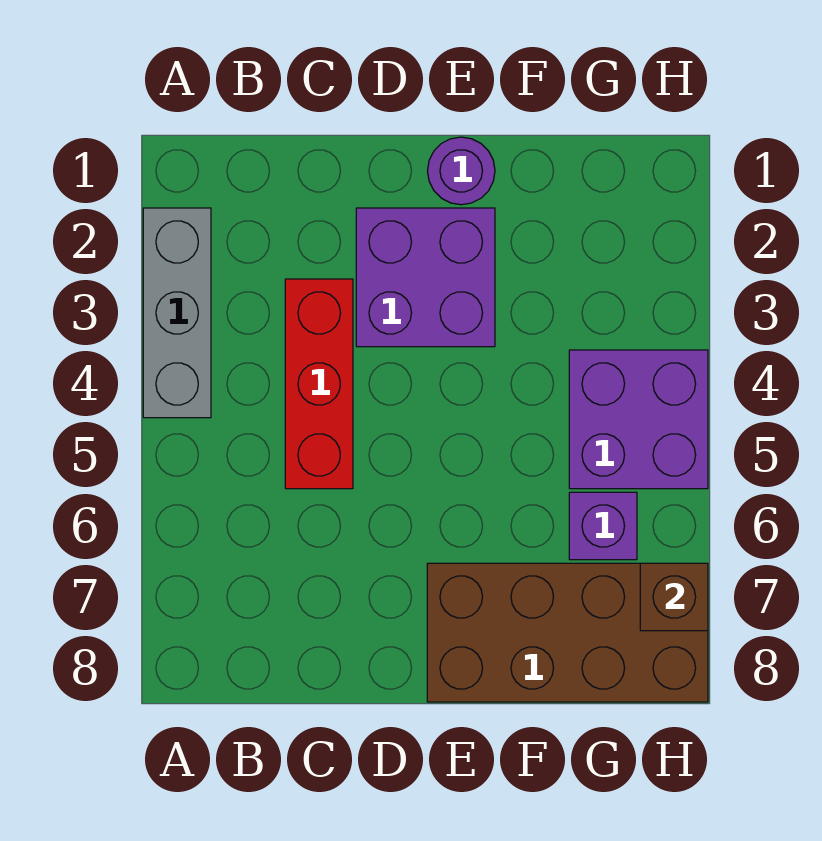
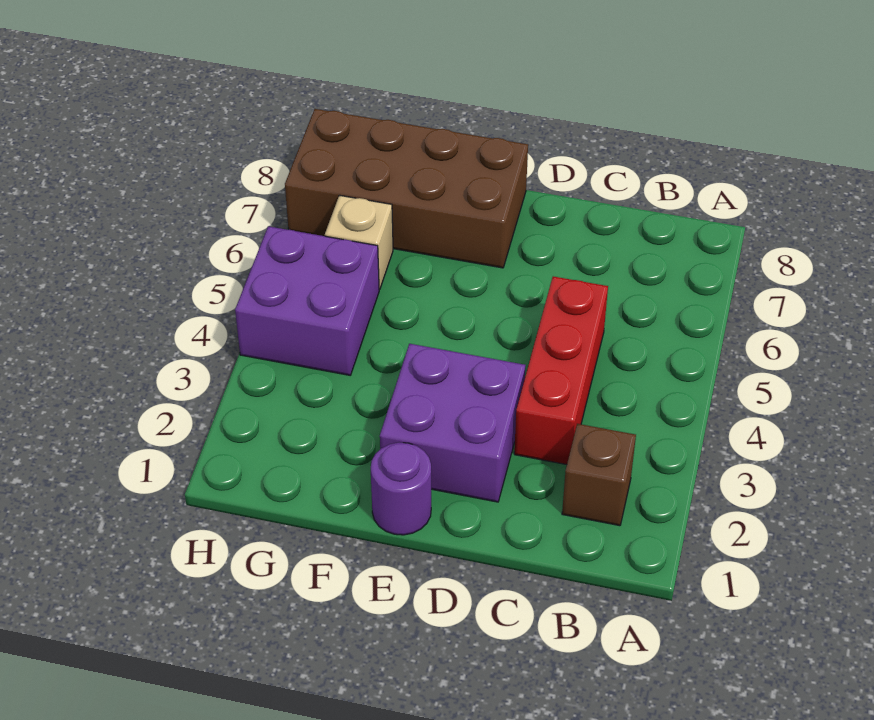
grey 1x3 brick [143,208,211,418] -> none
purple 1x1 brick [569,492,637,560] -> tan 1x1 brick [325,195,393,290]
brown 1x1 brick [640,563,708,631] -> brown 1x1 brick moved to [562,424,636,526]

